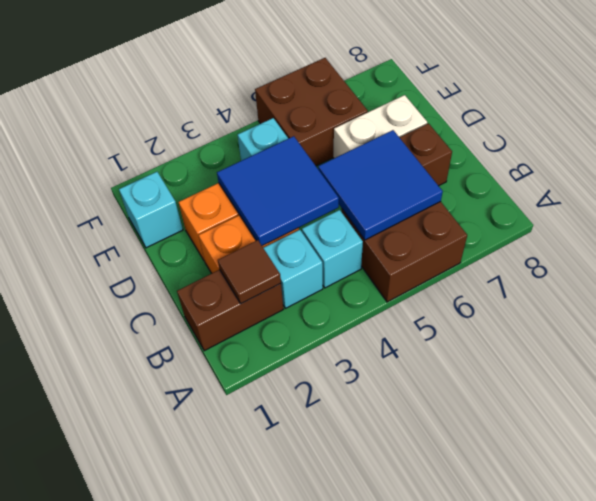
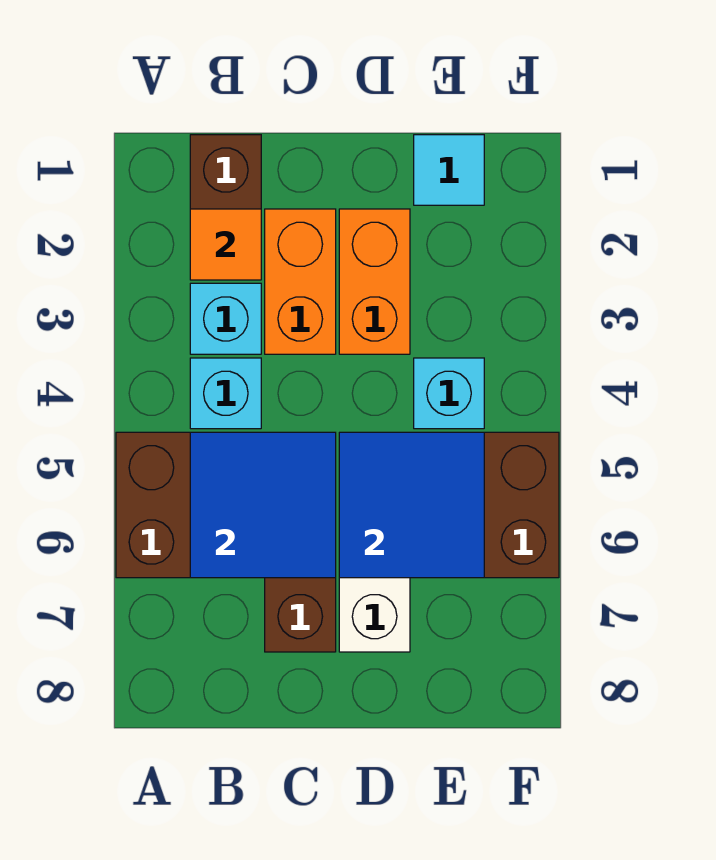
brown 1x1 tile [218,240,281,304] -> orange 1x1 tile [190,209,261,280]
blue 2x2 tile [217,136,339,246] -> blue 2x2 tile moved to [339,432,484,578]
cyan 1x1 brick [119,172,183,248] -> cyan 1x1 tile [414,135,484,205]

